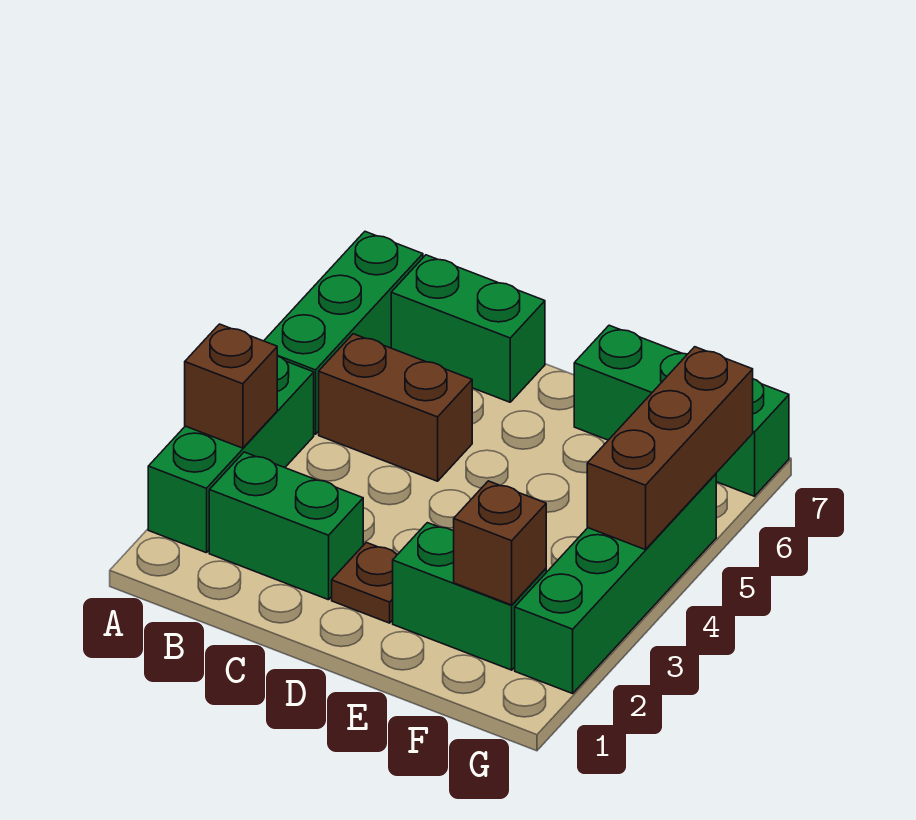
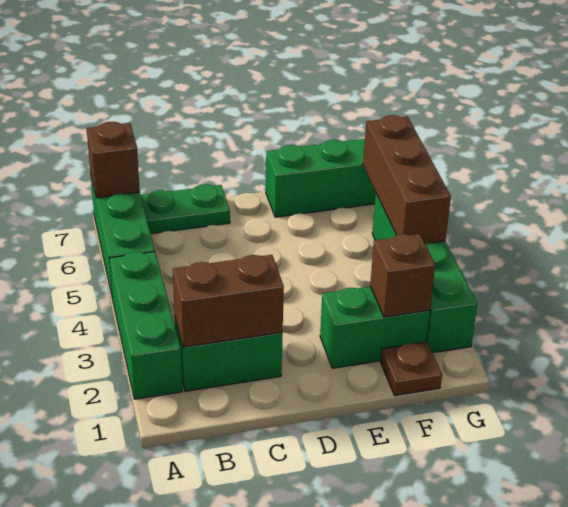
brown 1x1 brick [185,324,277,448] -> brown 1x1 brick moved to [87,122,140,198]
brown 1x2 brick [319,334,472,481] -> brown 1x2 brick moved to [173,255,284,347]
green 1x2 brick [391,255,545,402] -> green 1x2 plate [140,184,230,234]
brown 1x1 plate [332,542,398,623] -> brown 1x1 plate moved to [381,342,442,396]

